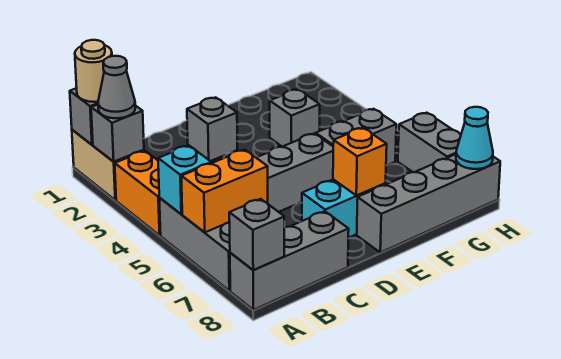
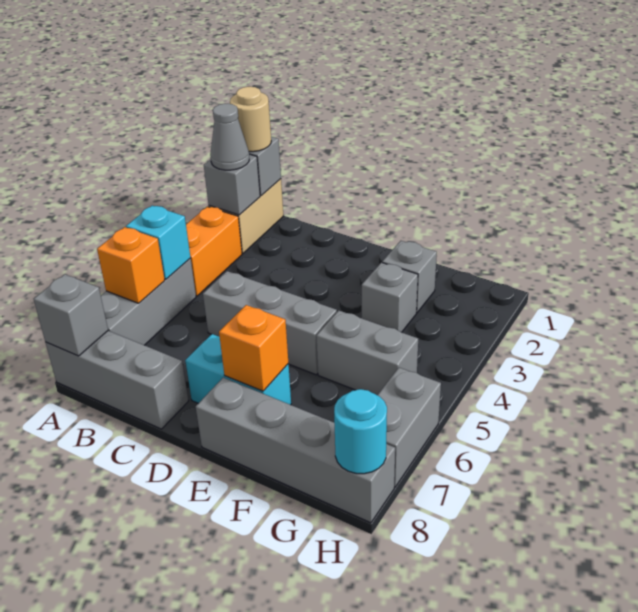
orange 1x2 brick [181,150,268,232] -> orange 1x1 brick [97,227,165,303]
grey 1x1 brick [187,97,237,161] -> grey 1x1 brick moved to [382,241,437,313]
cyan 1x1 cone [456,107,493,169] -> cyan 1x1 round brick [334,389,387,474]

